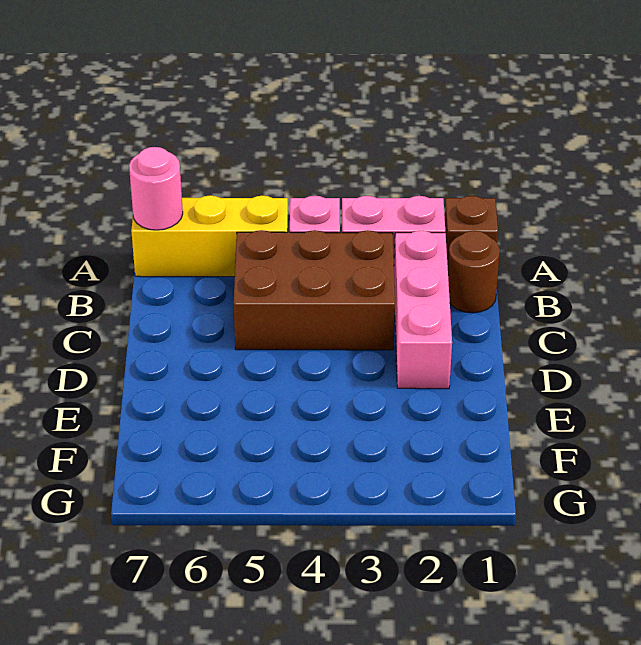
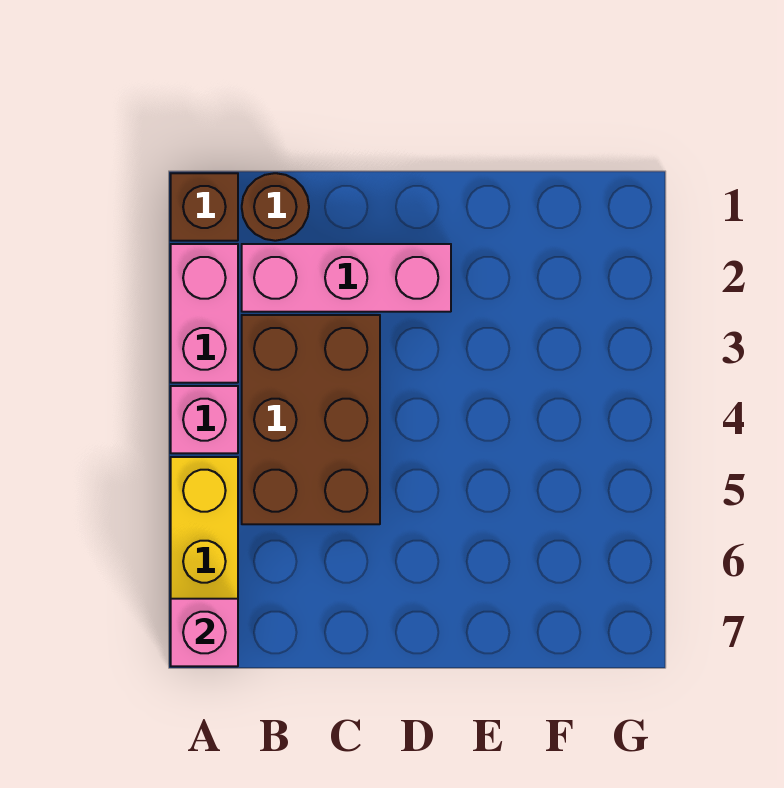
pink 1x1 round brick [129,147,183,230] -> pink 1x1 brick [171,599,238,666]

